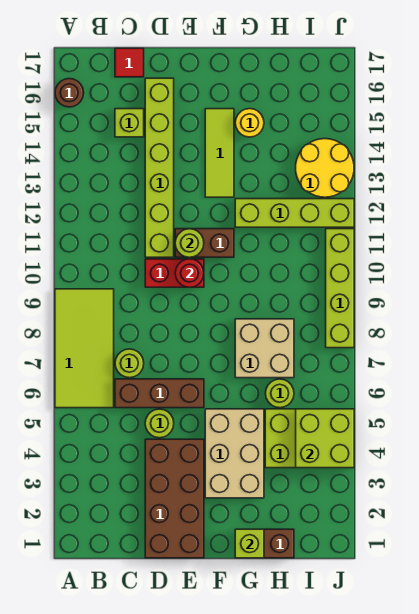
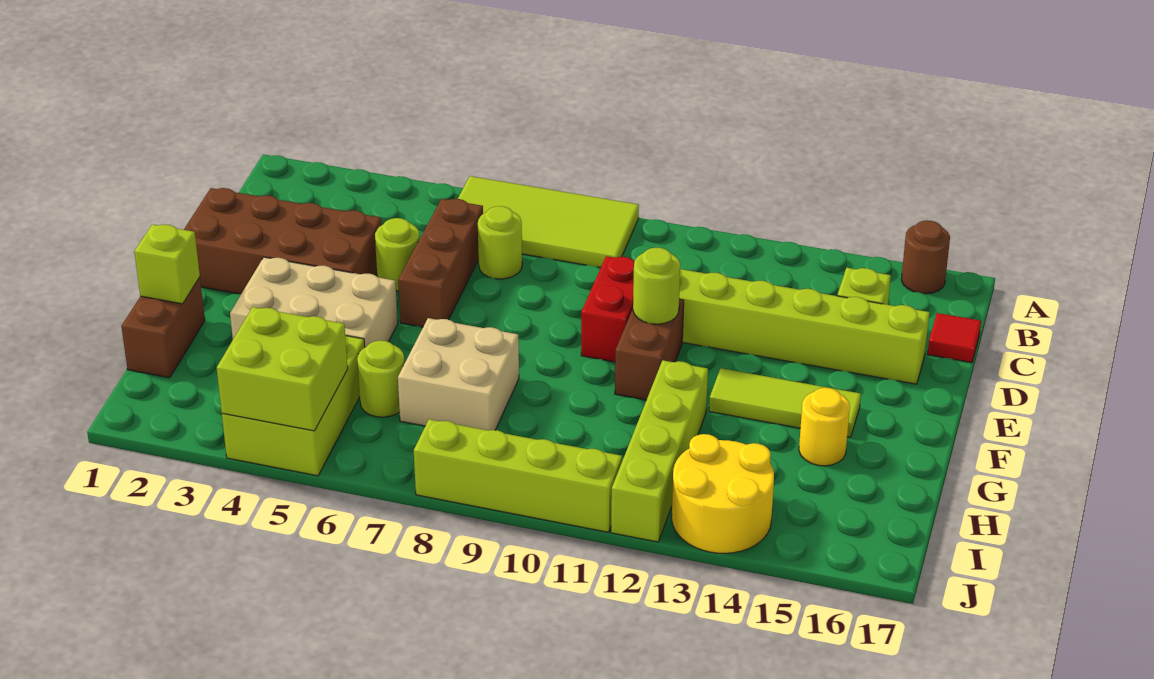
red 1x1 round brick [175,259,204,287] -> none

